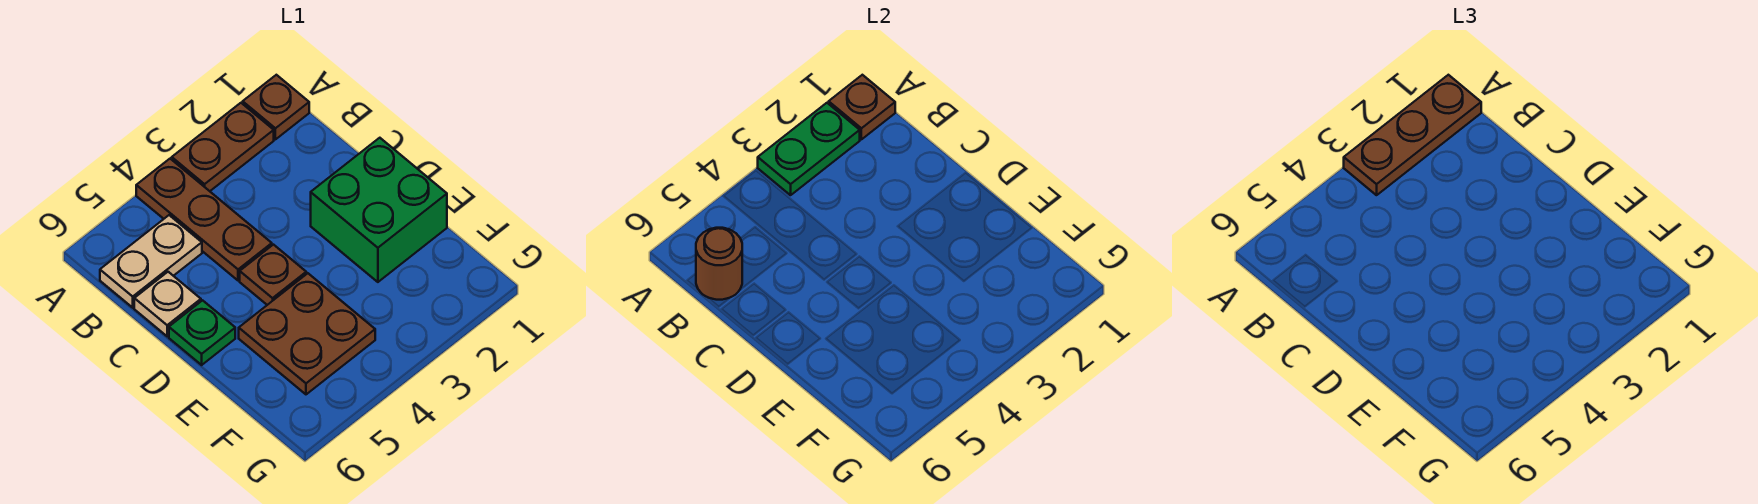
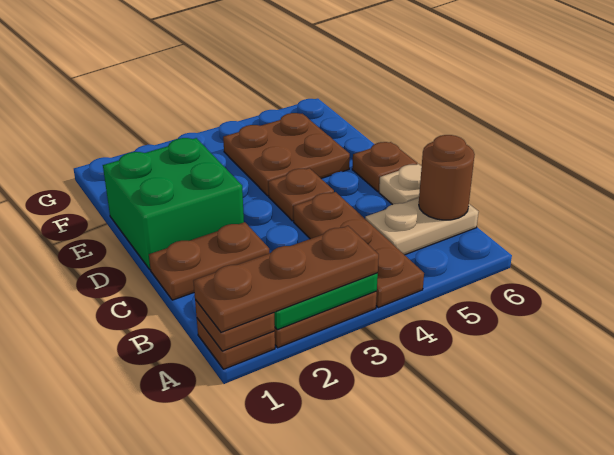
none -> brown 1x2 plate [149,222,269,300]
green 1x1 plate [169,300,235,365] -> brown 1x1 plate [352,142,417,192]

